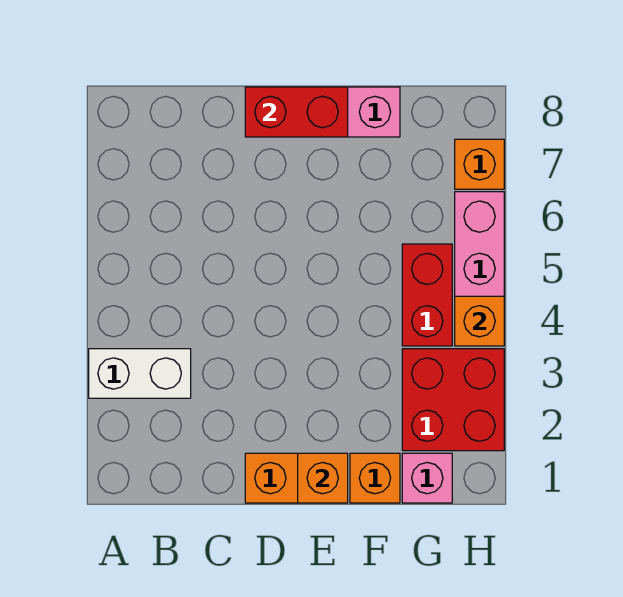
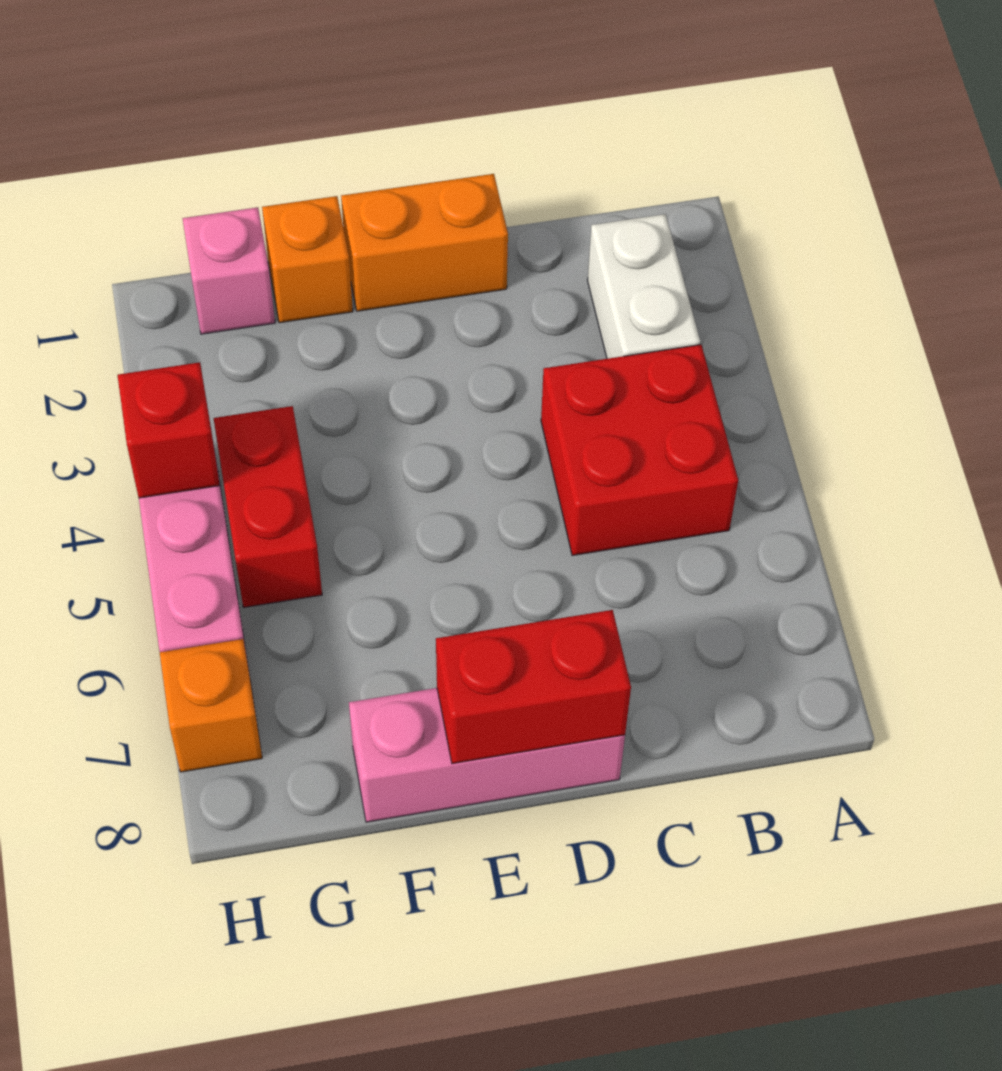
white 1x2 brick [89,349,191,398] -> white 1x2 brick turned to [587,214,700,359]
orange 1x1 brick [298,453,348,503] -> none
red 2x2 brick [402,349,504,451] -> red 2x2 brick moved to [541,345,738,555]
orange 1x1 brick [455,296,504,346] -> red 1x1 brick [118,362,220,498]

